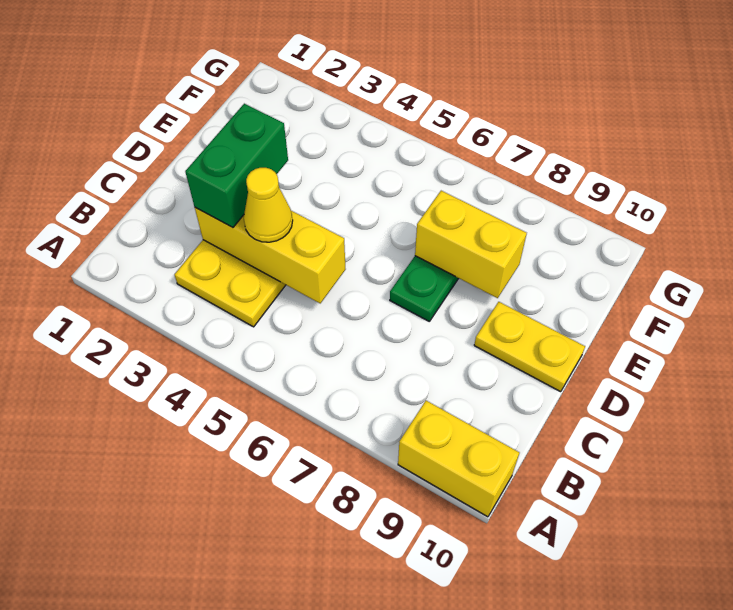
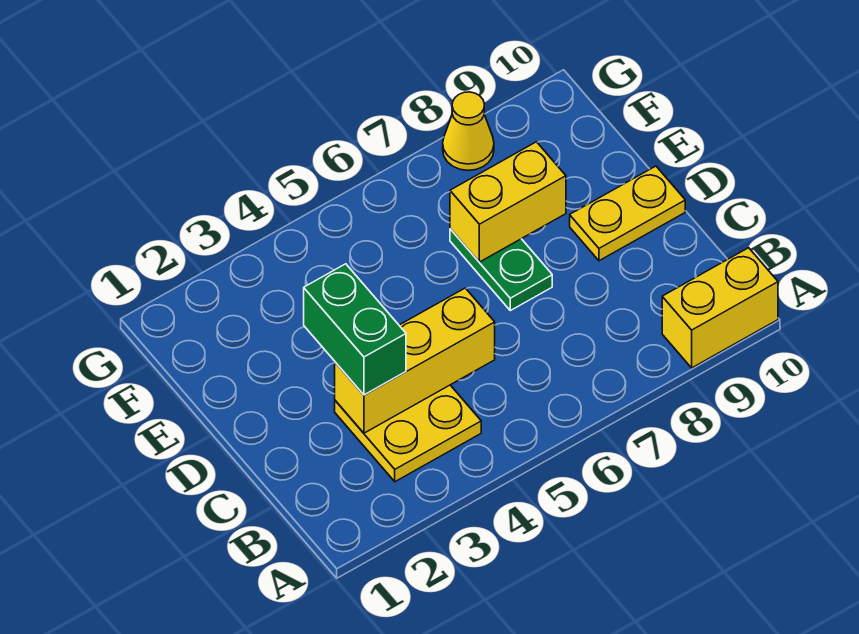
yellow 1x1 cone [244,168,293,242] -> yellow 1x1 cone moved to [443,92,494,170]

